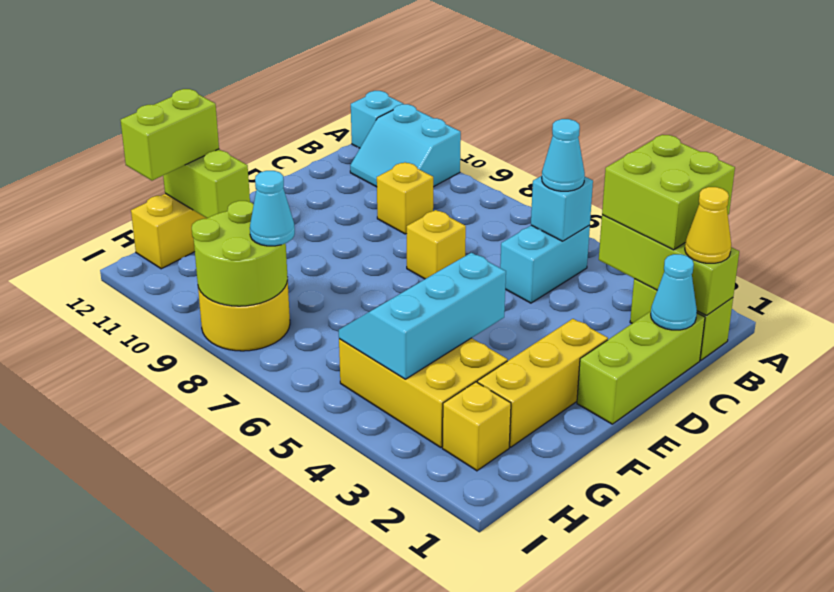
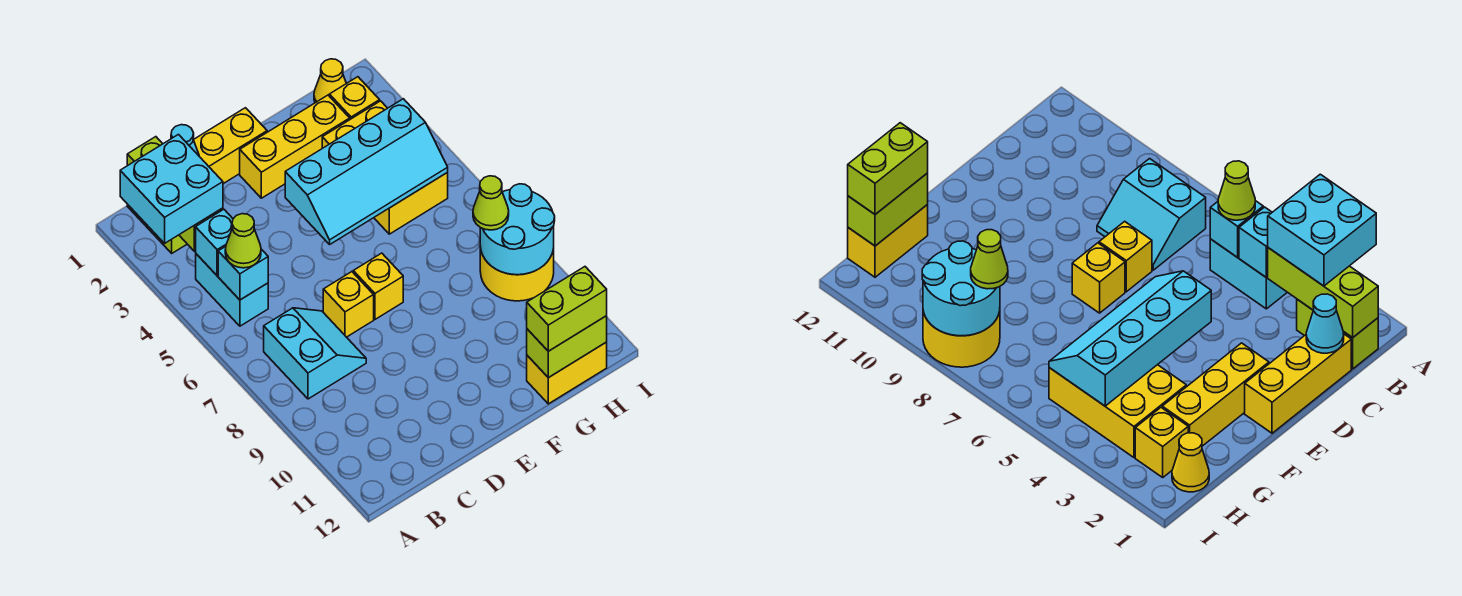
lime 2x2 brick [602,135,735,250] -> cyan 2x2 brick [120,135,223,243]
cyan 2x2 slope [350,104,461,187] -> cyan 2x2 slope moved to [264,308,366,399]
cyan 1x1 brick [351,91,403,148] -> cyan 1x1 brick moved to [196,209,233,276]
yellow 1x1 cone [685,187,731,263] -> yellow 1x1 cone moved to [314,59,346,103]
cyan 1x2 brick [500,225,590,303] -> cyan 1x2 brick turned to [196,254,268,326]
cyan 1x1 cone [542,119,585,191] -> lime 1x1 cone [225,214,261,268]
lime 1x3 brick [577,311,705,424] -> yellow 1x3 brick [194,108,267,184]
yellow 1x1 brick [377,162,433,234] -> yellow 1x1 brick moved to [353,253,403,319]
cyan 2x3 slope [339,253,506,379] -> cyan 2x4 slope [285,99,448,244]
lime 1x2 brick [163,149,250,218] -> lime 1x2 brick turned to [527,316,607,378]
lime 2x2 round brick [192,201,288,306] -> cyan 2x2 round brick [480,184,555,275]
cyan 1x1 cone [250,171,295,246] -> lime 1x1 cone [473,176,509,230]

